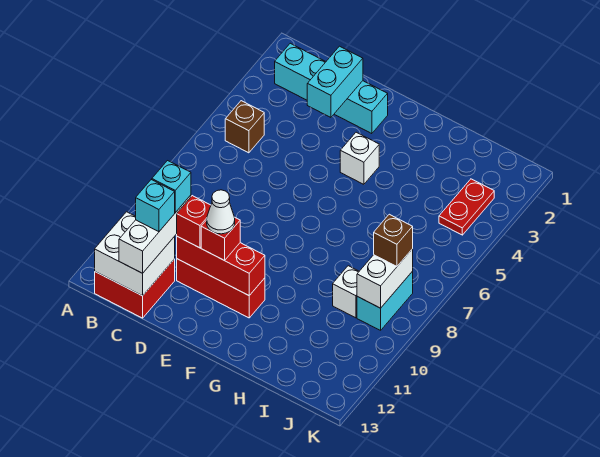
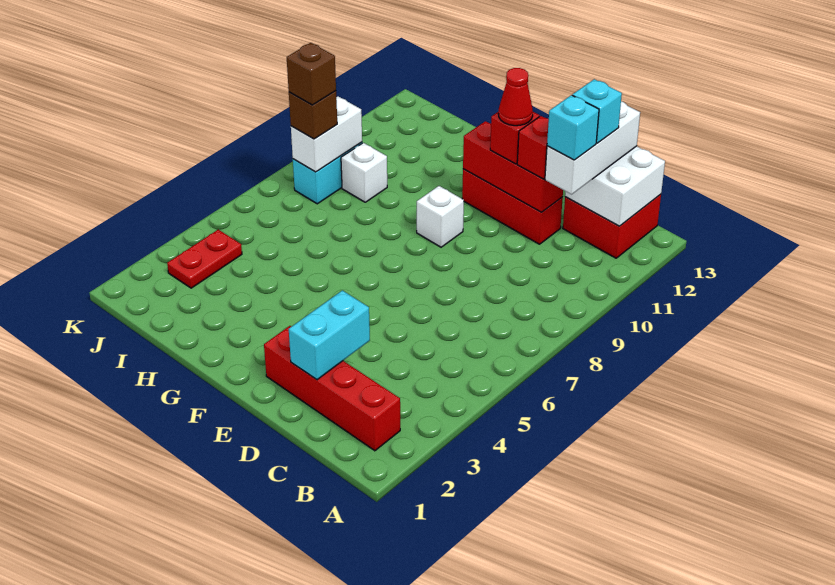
cyan 1x4 brick [275,43,388,134] -> red 1x4 brick [264,326,400,451]
brown 1x1 brick [225,101,264,153] -> brown 1x1 brick moved to [287,43,336,105]
white 1x1 cone [207,190,235,234] -> red 1x1 cone [499,68,533,126]
white 1x1 brick [340,132,379,184] -> white 1x1 brick moved to [417,186,464,247]

